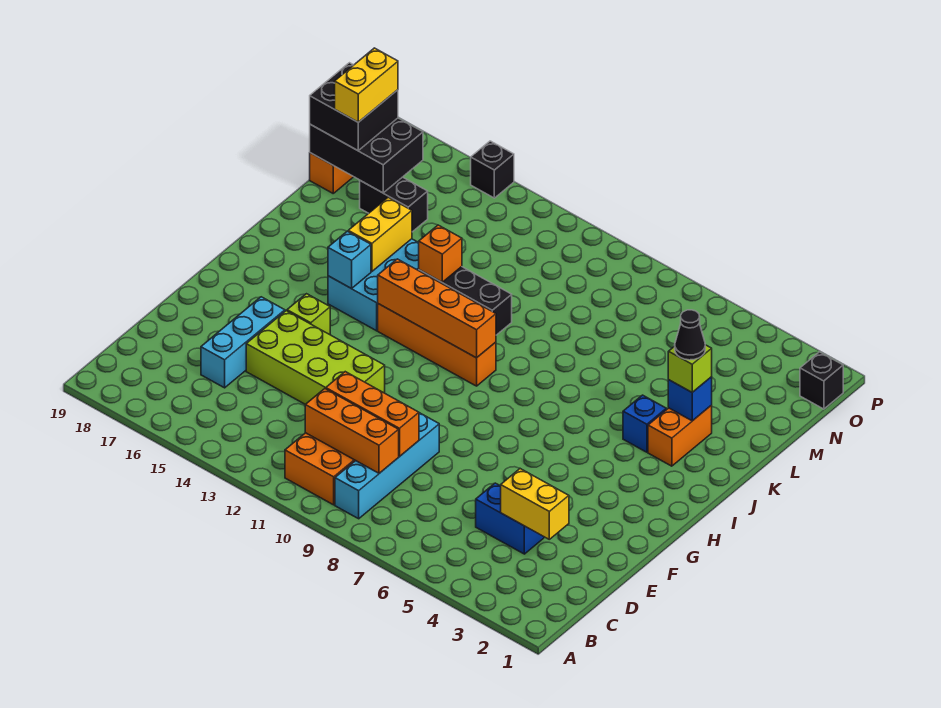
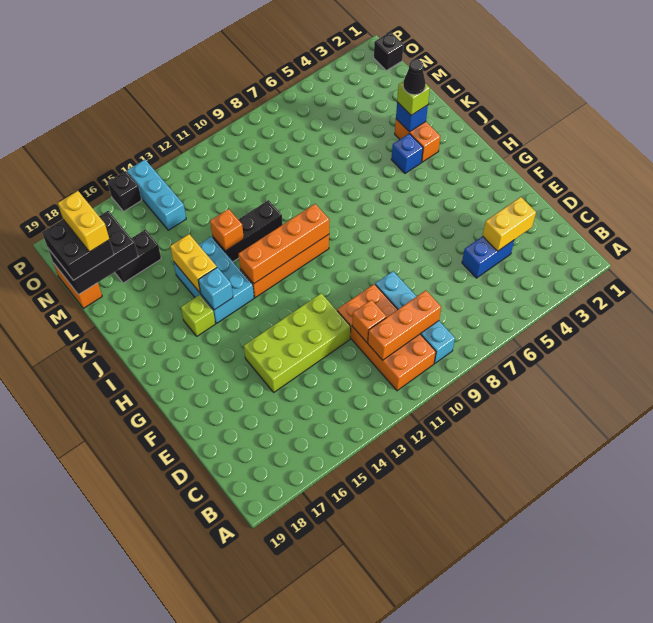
orange 1x3 brick [326,372,419,456] -> orange 1x1 brick [352,300,387,343]
cyan 1x3 brick [201,297,285,388] -> cyan 1x3 brick moved to [127,160,186,230]
lime 1x1 brick [287,294,330,335] -> lime 1x1 brick moved to [181,295,215,336]

